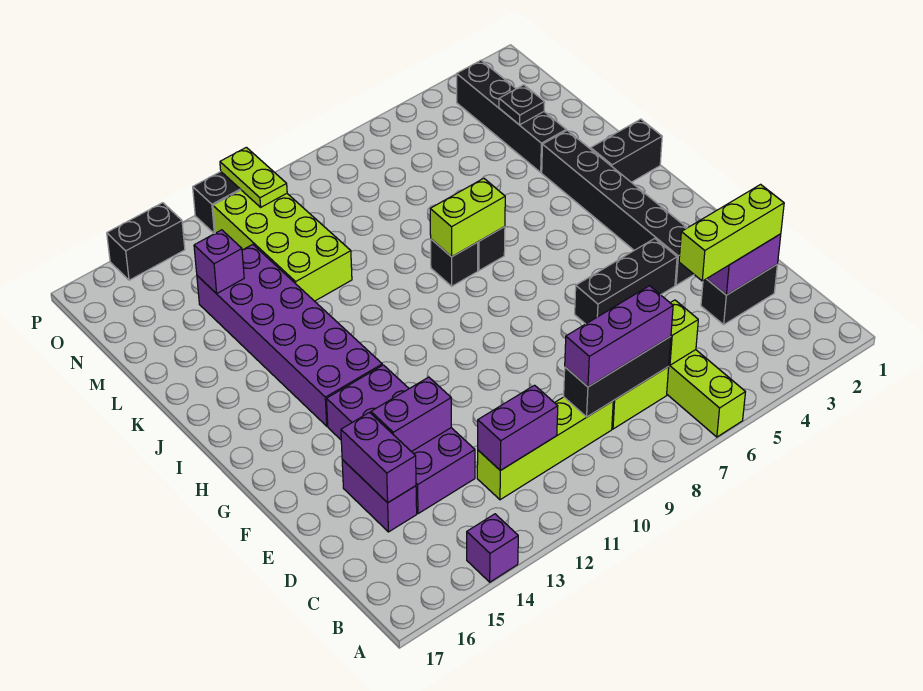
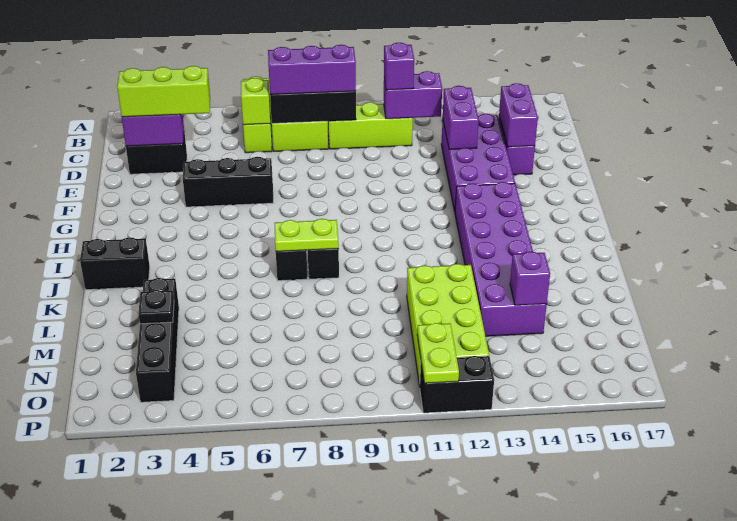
purple 1x1 brick [467,514,518,582] -> purple 1x1 brick moved to [384,43,414,90]
lime 1x4 brick [477,397,613,500] -> lime 1x3 brick [328,102,413,149]
purple 1x2 brick [371,377,451,452] -> purple 1x2 brick turned to [443,86,479,149]
black 1x6 brick [542,130,694,285] -> none
lime 1x2 brick [430,178,505,257] -> lime 1x2 plate [275,219,339,251]
black 1x2 brick [107,203,185,280] -> none

